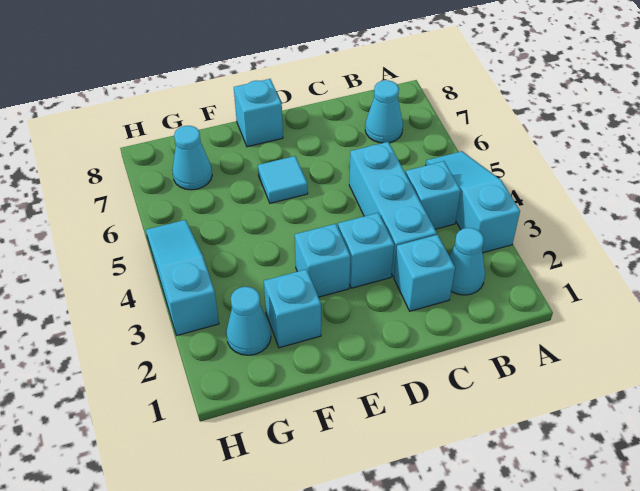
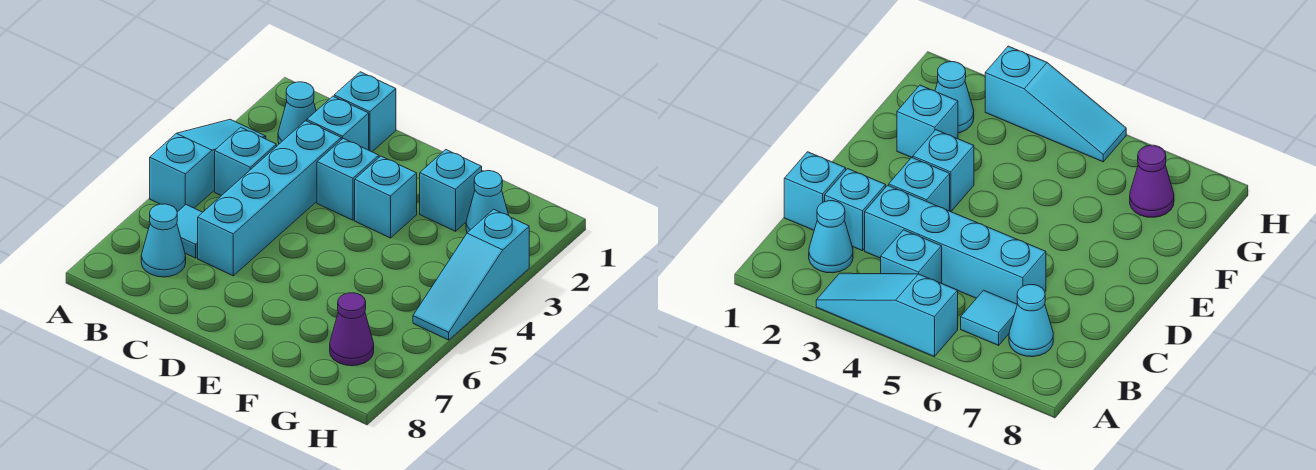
cyan 1x3 slope [426,151,520,253] -> cyan 1x3 slope turned to [150,119,266,212]
cyan 1x3 brick [349,142,437,277] -> cyan 1x4 brick [198,121,341,276]
cyan 1x1 tile [258,156,308,203] -> cyan 1x1 tile moved to [177,205,203,258]
cyan 1x1 brick [234,79,283,147] -> cyan 1x1 brick moved to [334,72,396,152]
cyan 1x1 cone [172,126,212,190] -> purple 1x1 cone [330,293,374,366]

